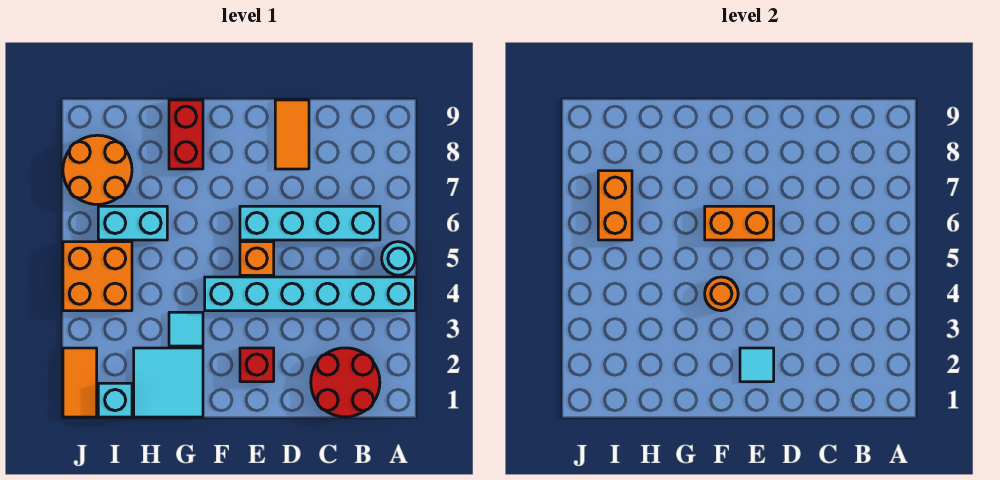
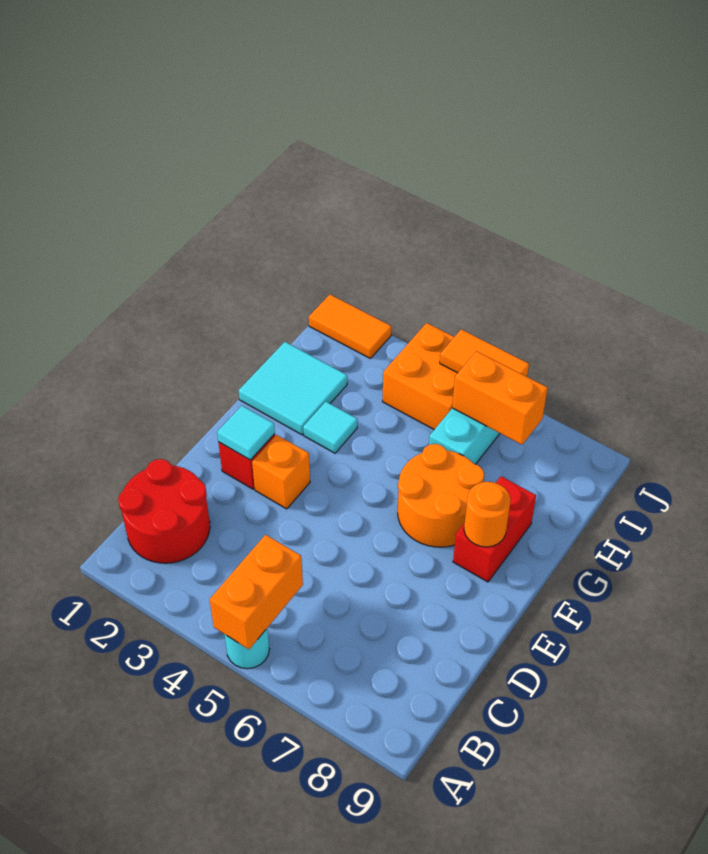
cyan 1x6 brick [205,277,415,311] -> none
cyan 1x4 brick [240,206,380,240] -> none
orange 1x2 tile [275,100,309,169] -> orange 1x2 tile moved to [440,329,529,376]
orange 1x1 brick [240,242,274,275] -> orange 1x1 brick moved to [252,435,310,509]
orange 1x2 brick [705,206,774,240] -> orange 1x2 brick moved to [210,535,303,649]
orange 1x1 round brick [705,277,738,311] -> orange 1x1 round brick moved to [464,482,511,547]
red 1x2 brick [169,100,203,169] -> red 1x2 brick turned to [453,476,536,582]
cyan 1x1 brick [98,383,132,417] -> none
orange 2x2 round brick [63,135,132,204] -> orange 2x2 round brick moved to [398,444,484,547]

